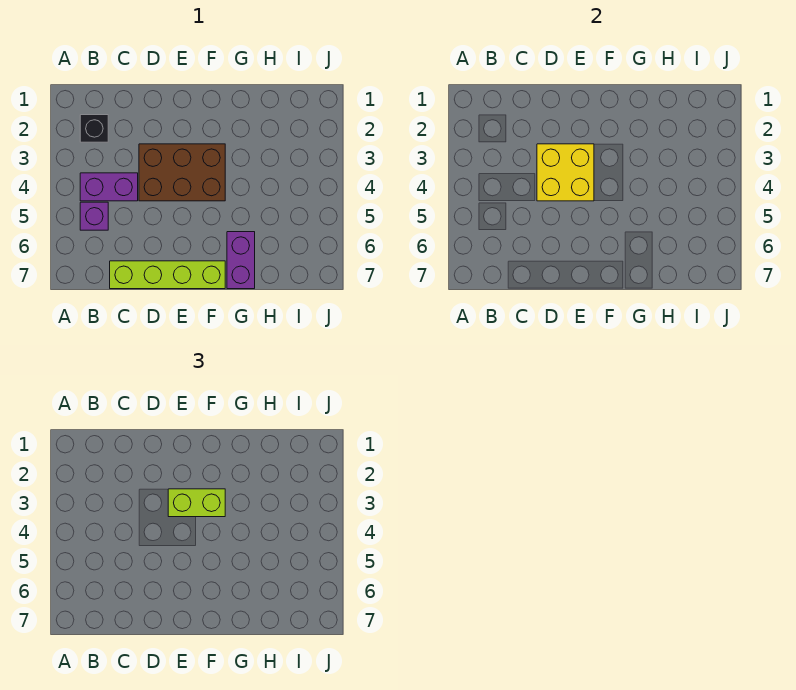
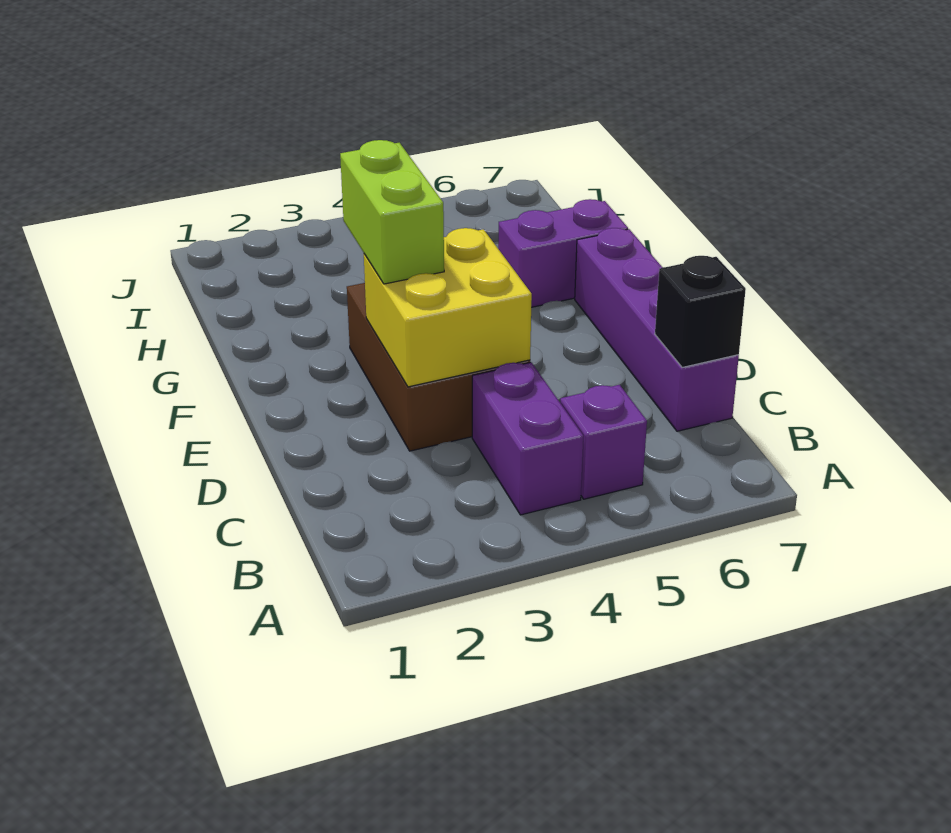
black 1x1 brick [80,115,108,142] -> black 1x1 brick moved to [655,256,746,368]
lime 1x4 brick [110,261,225,289] -> purple 1x4 brick [575,228,739,431]

